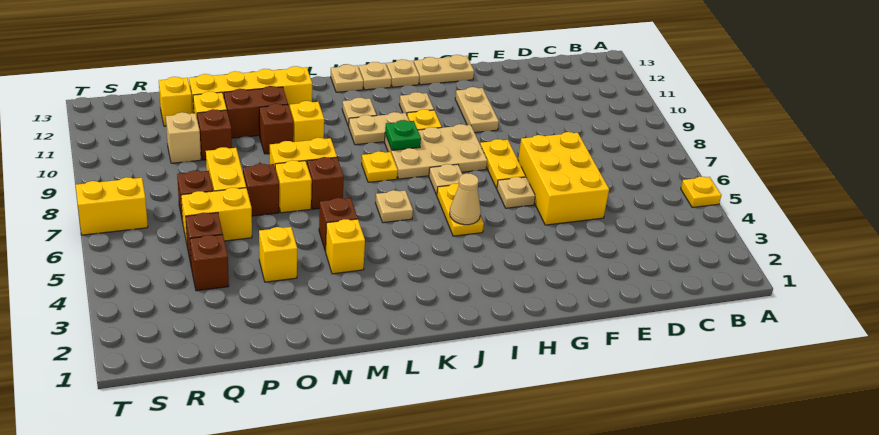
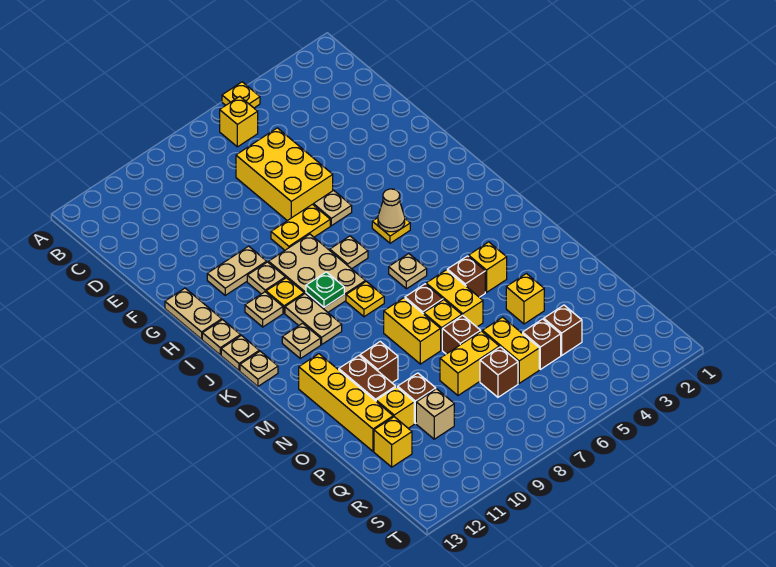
yellow 2x3 brick [518,132,609,225] -> yellow 2x3 brick turned to [236,128,333,221]
none -> tan 1x1 plate [247,262,285,294]
yellow 1x2 plate [437,184,484,236] -> yellow 1x1 plate [372,218,410,243]
yellow 1x1 brick [290,101,324,142] -> yellow 1x1 brick moved to [220,96,258,147]
yellow 1x2 brick [76,177,148,235] -> yellow 1x2 brick moved to [426,270,483,327]

